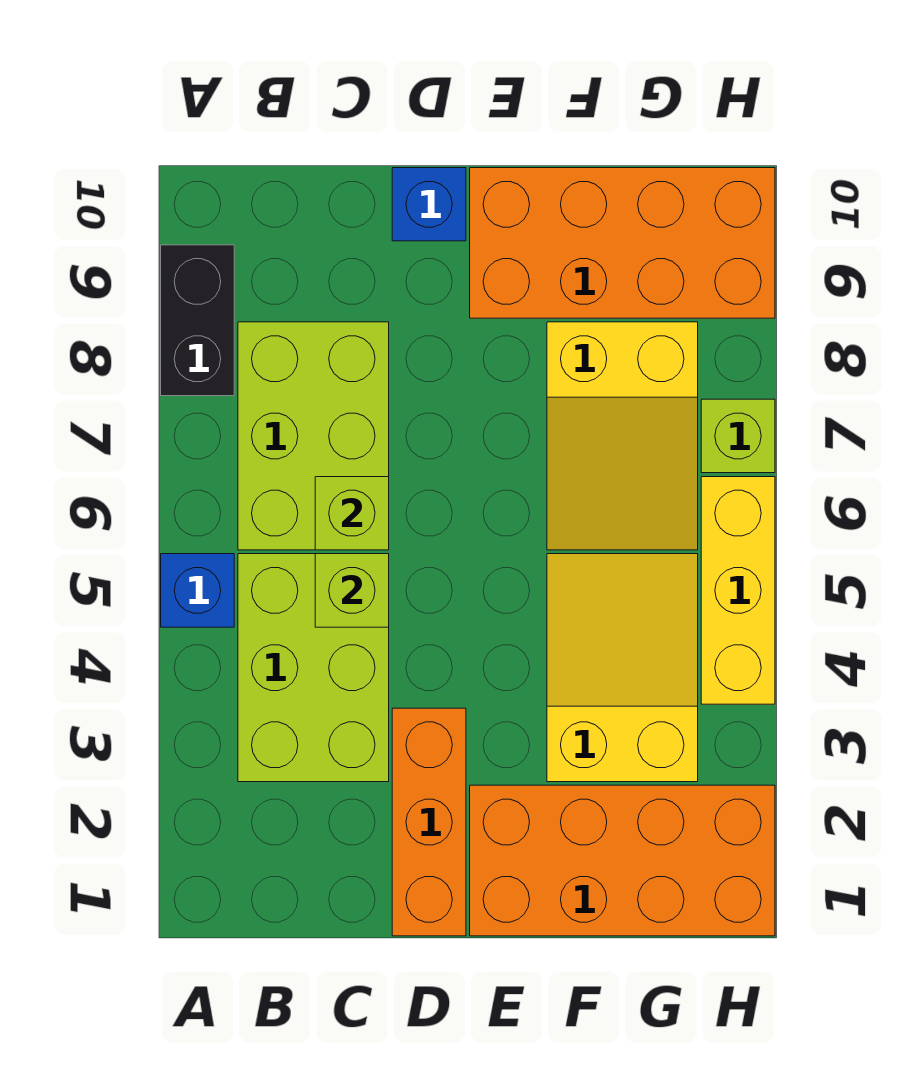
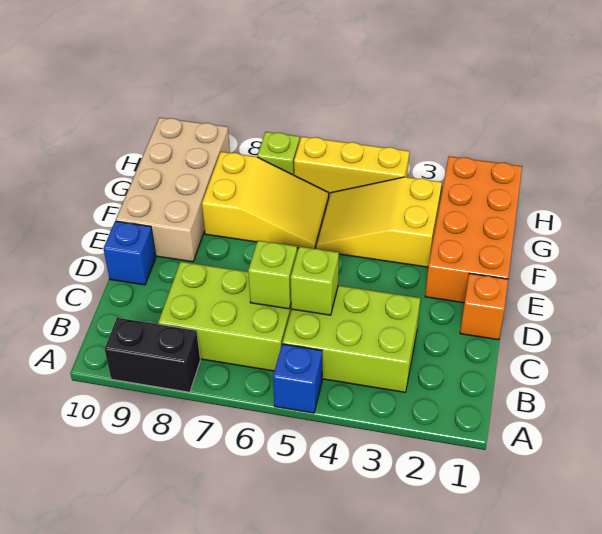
orange 1x3 brick [392,708,466,936] -> orange 1x1 brick [460,273,508,340]
orange 2x4 brick [470,168,775,318] -> tan 2x4 brick [116,118,230,262]

